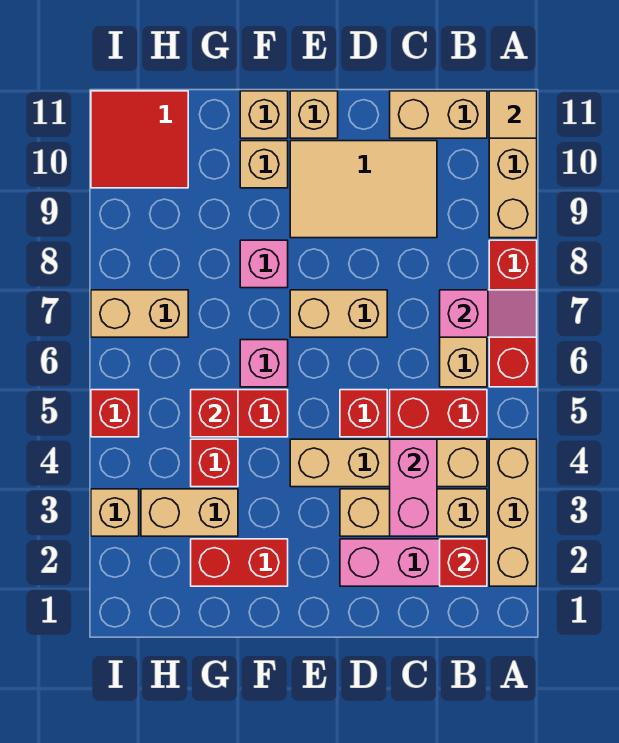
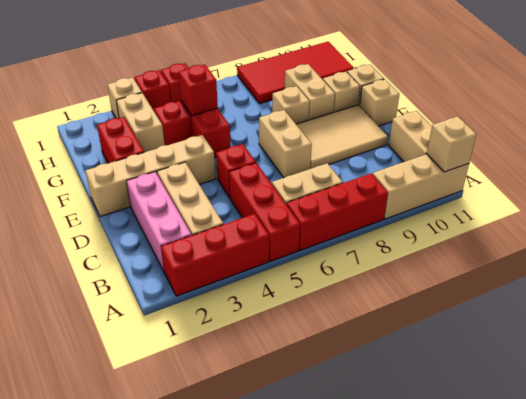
tan 1x3 brick [489,439,537,586] -> red 1x3 brick [161,214,269,296]
pink 1x2 slope [440,290,537,337] -> none
tan 1x1 tile [489,91,537,138] -> tan 1x1 brick [427,116,476,172]
red 1x1 brick [440,539,487,586] -> red 1x1 brick moved to [134,70,171,111]
tan 1x4 brick [290,439,487,487] -> tan 1x4 brick turned to [86,135,216,217]
red 1x2 brick [390,390,487,437] -> red 1x3 brick [229,163,300,261]
pink 1x2 brick [390,439,437,536] -> none
tan 2x3 tile [290,141,437,238] -> tan 2x3 tile turned to [296,105,388,169]
pink 1x1 brick [240,340,288,387] -> none
pink 1x1 brick [240,240,288,288] -> tan 1x1 brick [272,86,310,124]
tan 1x2 brick [91,290,188,337] -> tan 1x2 brick moved to [285,64,335,120]
red 2x2 tile [91,91,188,188] -> red 2x4 tile [237,42,353,104]

